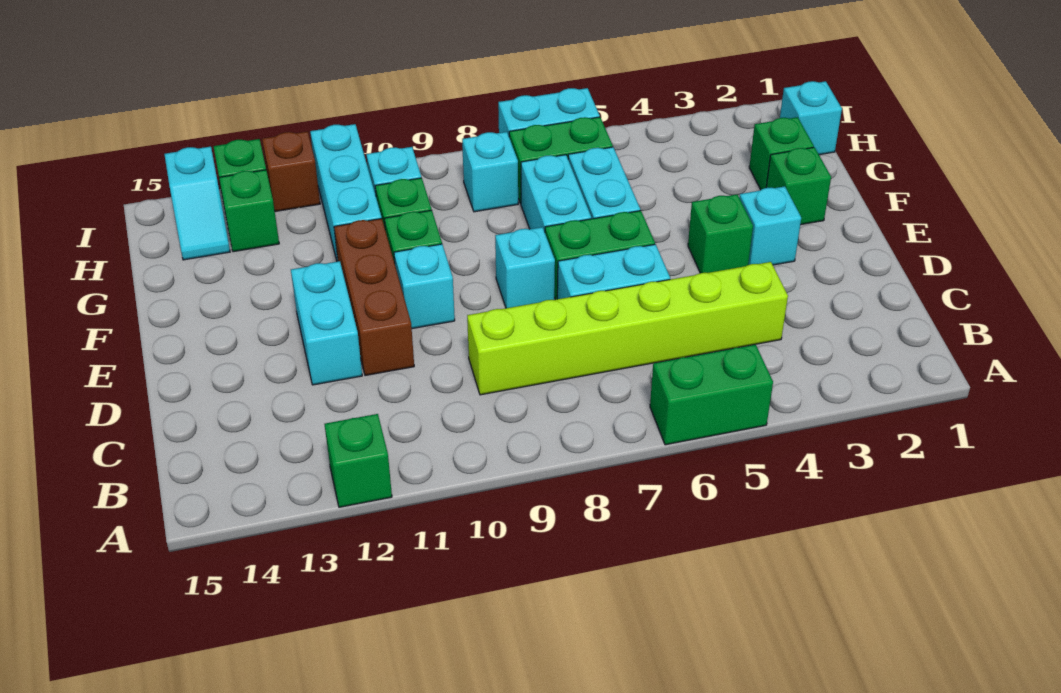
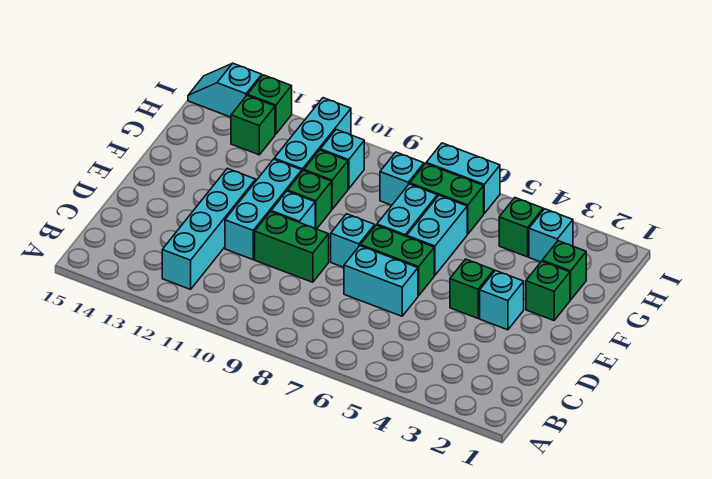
green 1x2 brick [650,344,773,445] -> green 1x2 brick moved to [255,212,329,282]
green 1x1 brick [324,414,392,507] -> green 1x1 brick moved to [499,198,543,257]
lime 1x6 brick [467,262,788,395] -> none
brown 1x3 brick [334,219,414,376] -> cyan 1x3 brick [225,159,302,260]
cyan 1x2 brick [291,261,362,385] -> cyan 1x4 brick [162,168,256,289]
cyan 1x1 brick [780,81,842,155] -> cyan 1x1 brick moved to [529,209,573,262]
cyan 1x2 slope [164,147,230,260] -> cyan 1x2 slope turned to [188,63,262,117]
brown 1x1 brick [262,131,320,212] -> none

